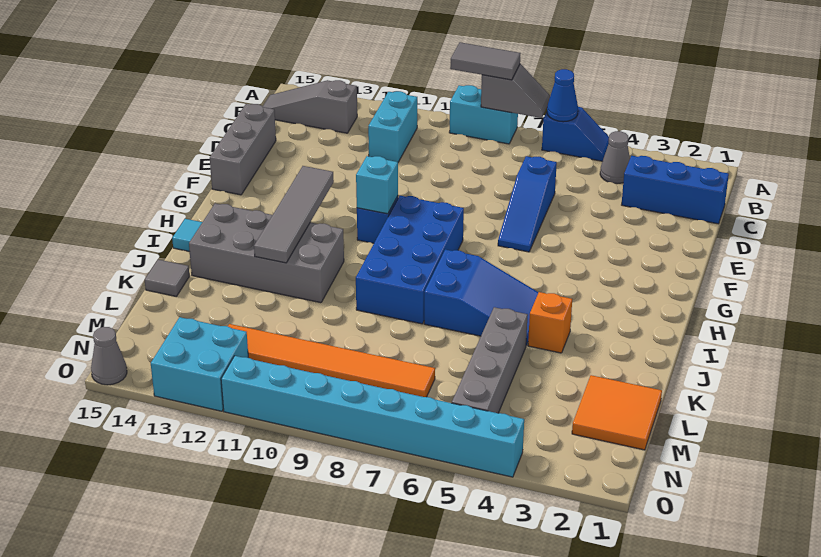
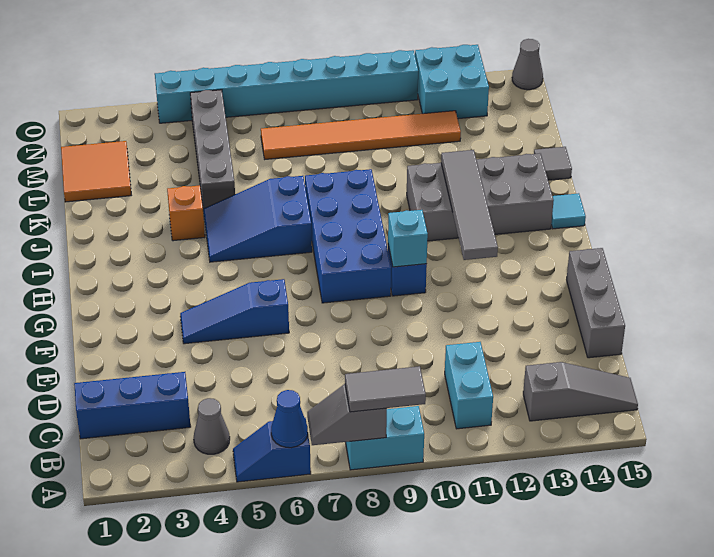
blue 1x3 slope [498,156,557,252] -> blue 1x3 slope turned to [180,279,289,344]

